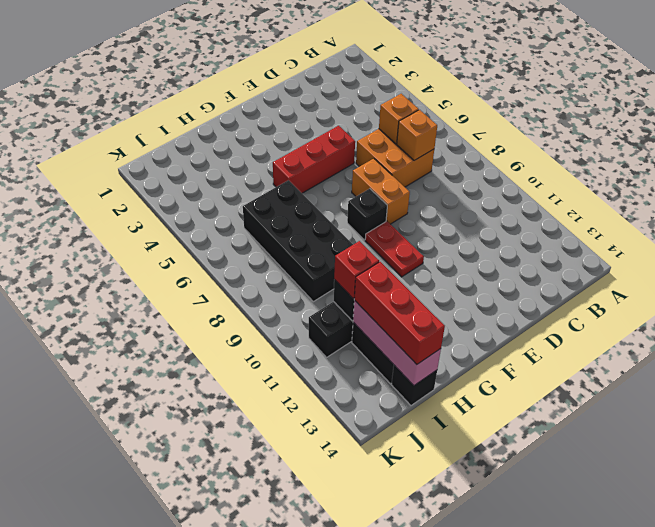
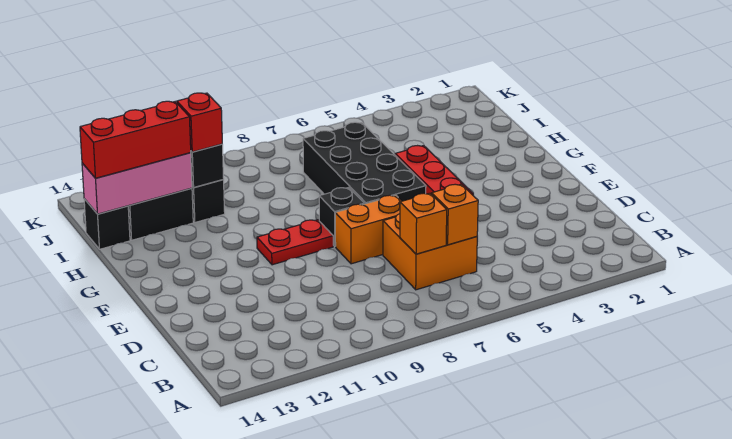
black 2x4 brick [243,180,353,301] -> black 2x4 brick turned to [303,122,426,204]

